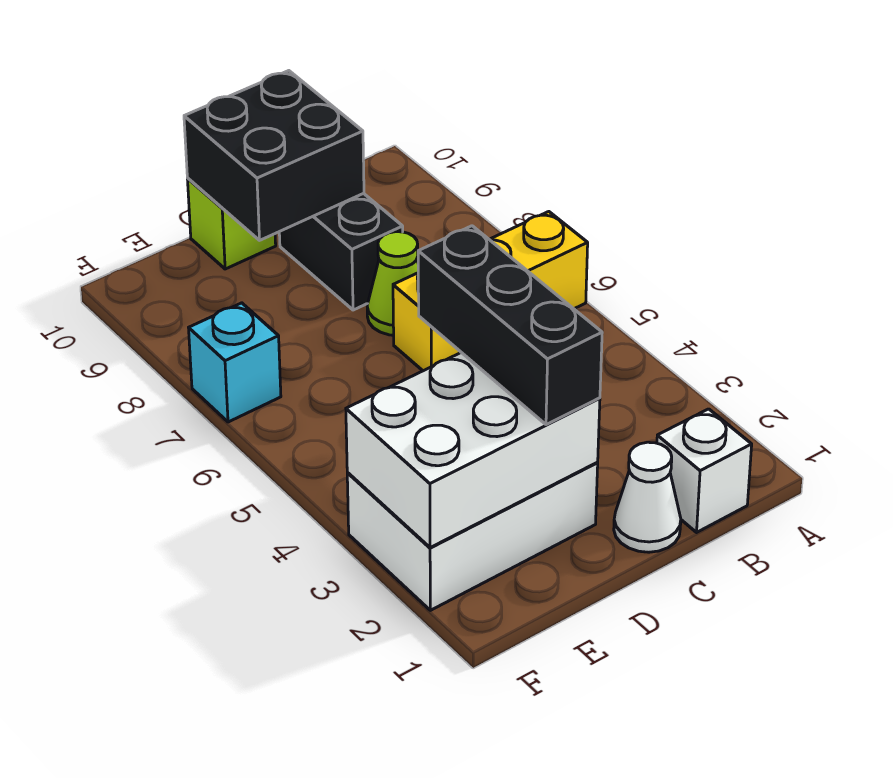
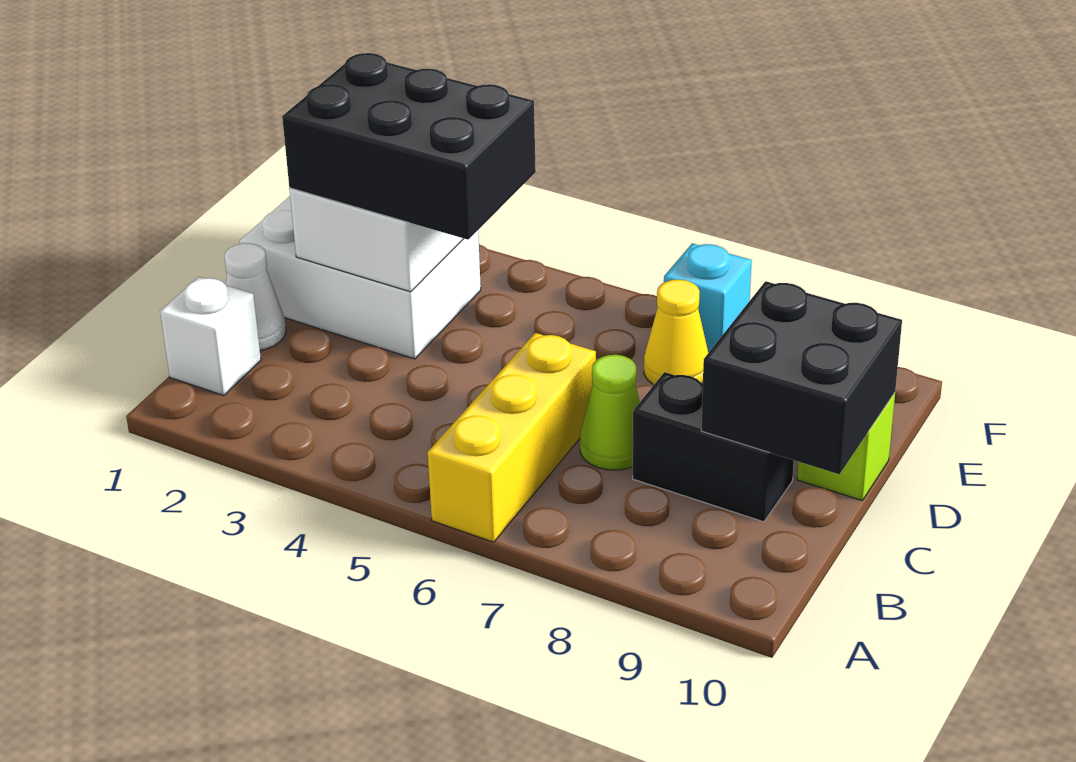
white 2x3 brick [347,463,598,610] -> white 2x3 brick turned to [240,196,481,359]
black 1x3 brick [418,226,602,425] -> black 2x3 brick [282,53,536,240]
none -> yellow 1x1 cone [644,280,708,385]

